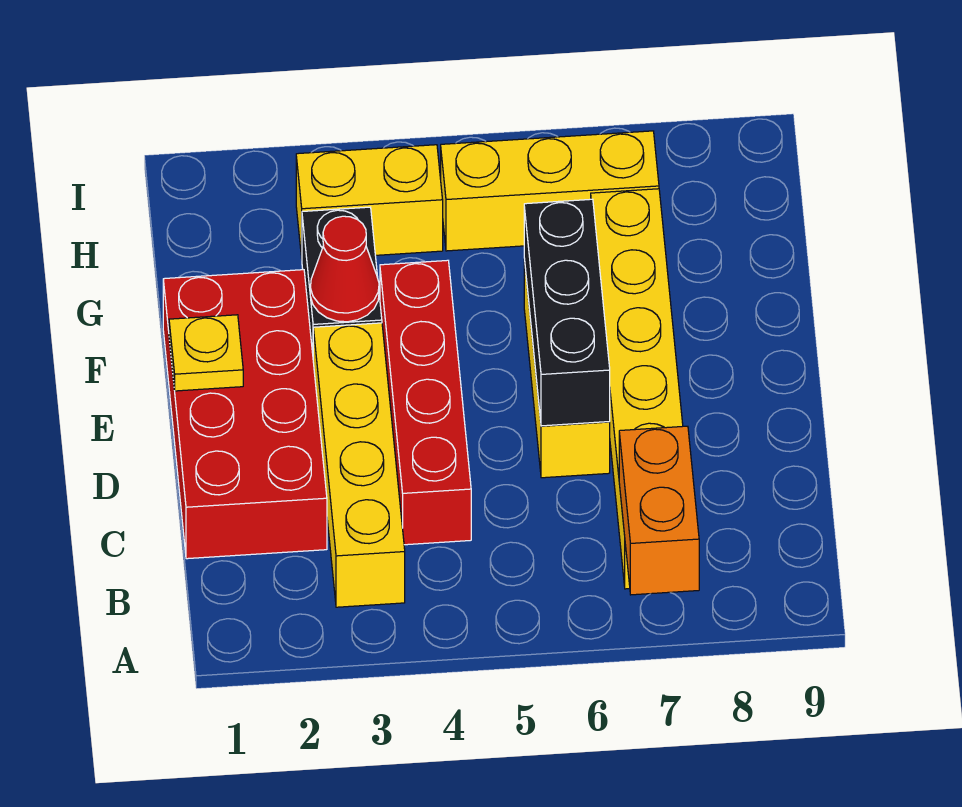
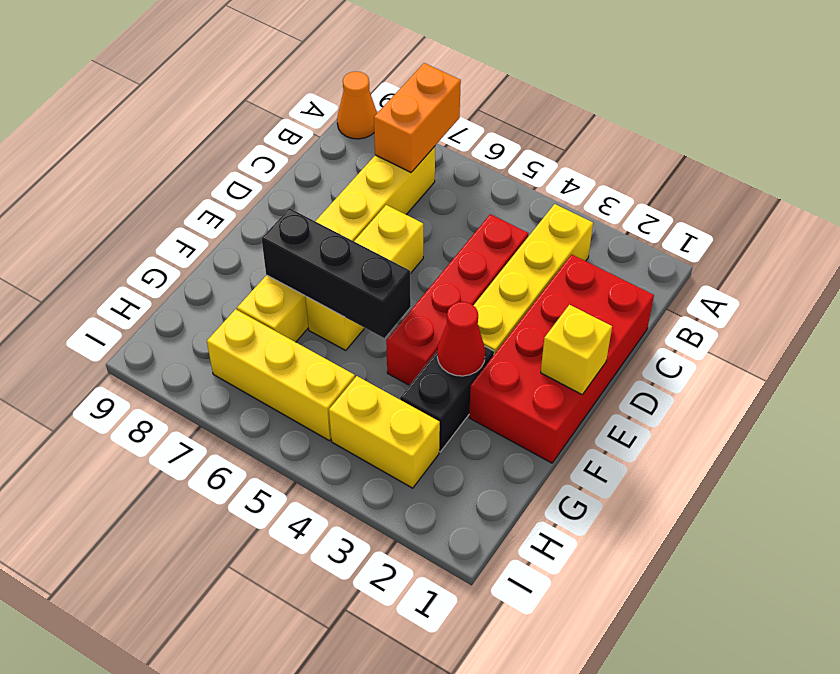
none -> orange 1x1 cone [337,71,377,139]
black 1x3 brick [524,199,610,426] -> black 1x3 brick turned to [262,208,411,338]
yellow 1x1 plate [169,315,243,391] -> yellow 1x1 brick [541,305,612,395]

